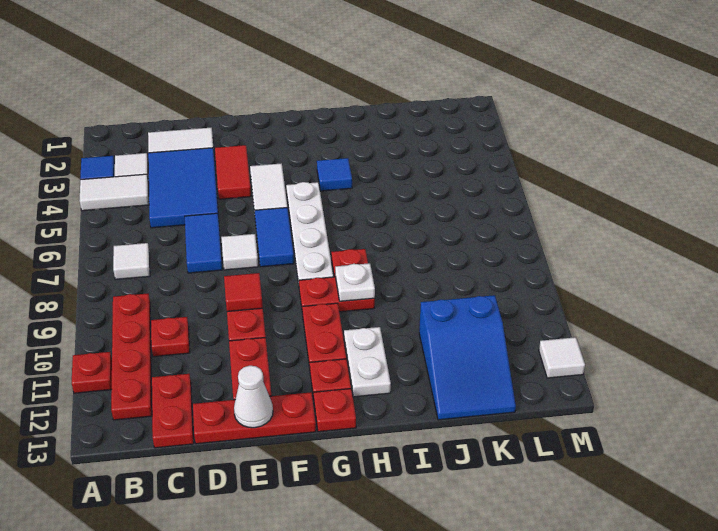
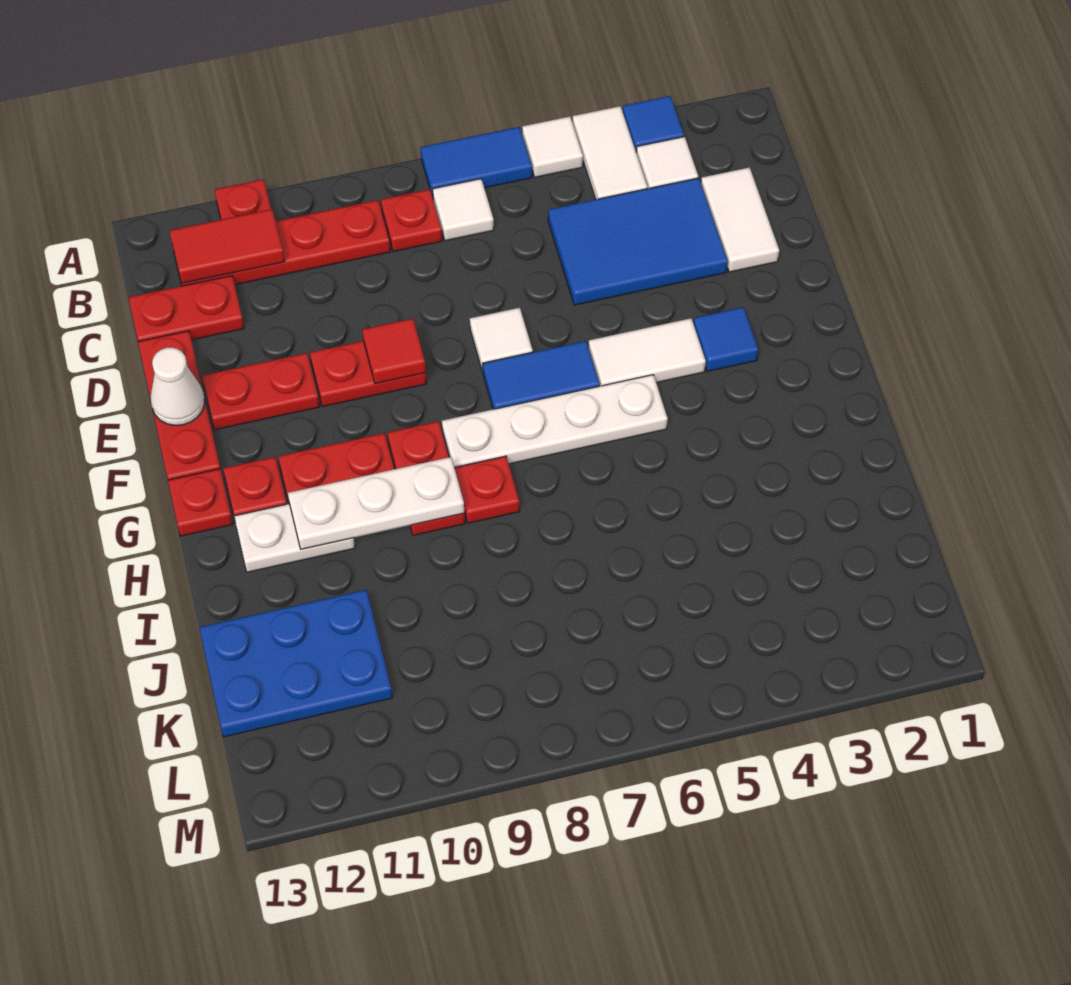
red 1x1 plate [151,317,190,357] -> red 1x1 plate moved to [381,189,442,252]
blue 1x2 tile [185,213,222,273] -> blue 1x2 tile moved to [421,127,532,197]
red 1x2 tile [215,145,251,199] -> red 1x2 tile moved to [170,209,285,284]
blue 1x1 tile [317,158,352,191] -> blue 1x1 tile moved to [693,307,758,371]
white 1x1 plate [335,263,375,301] -> white 1x3 plate [288,457,464,549]
blue 2x3 slope [419,295,516,420] -> blue 2x3 plate [199,590,392,737]
white 1x1 tile [539,337,585,378] -> white 1x1 tile moved to [522,117,583,177]

